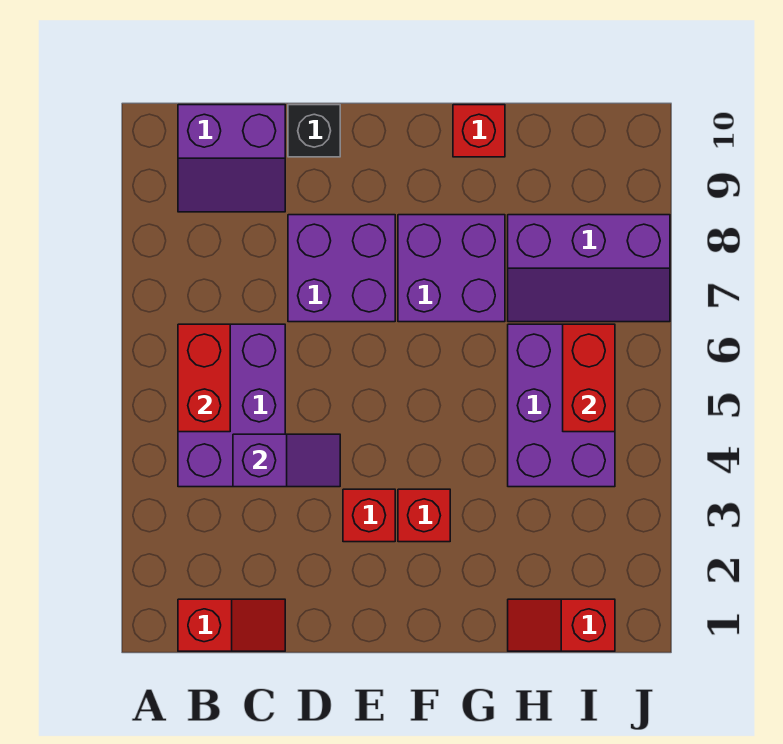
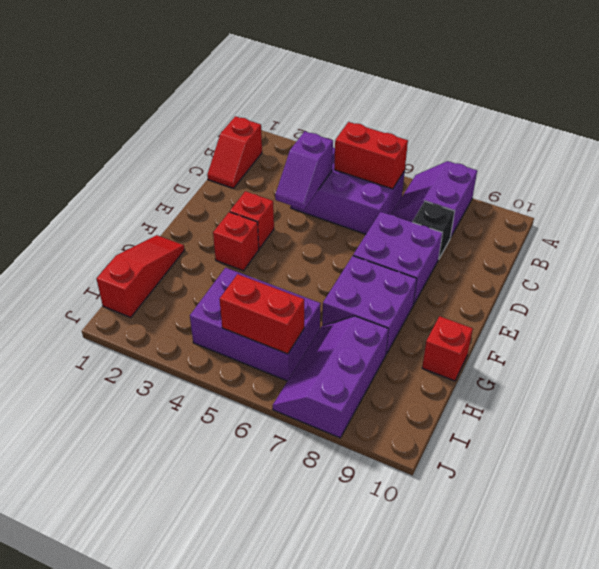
purple 2x2 slope [178,105,285,212] -> purple 2x2 slope moved to [392,161,477,238]
black 1x1 brick [288,105,340,157] -> black 1x1 brick moved to [413,201,455,258]
red 1x2 slope [508,599,615,651] -> red 1x3 slope [97,235,184,318]

